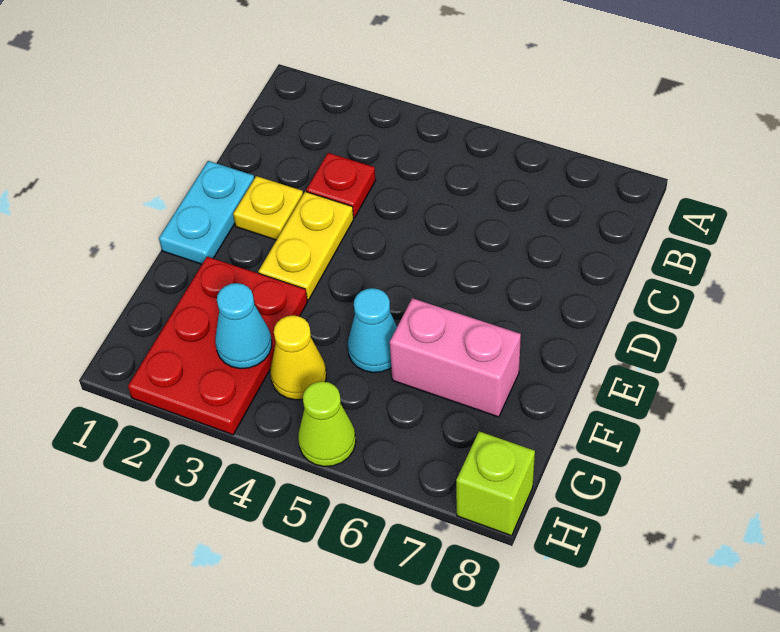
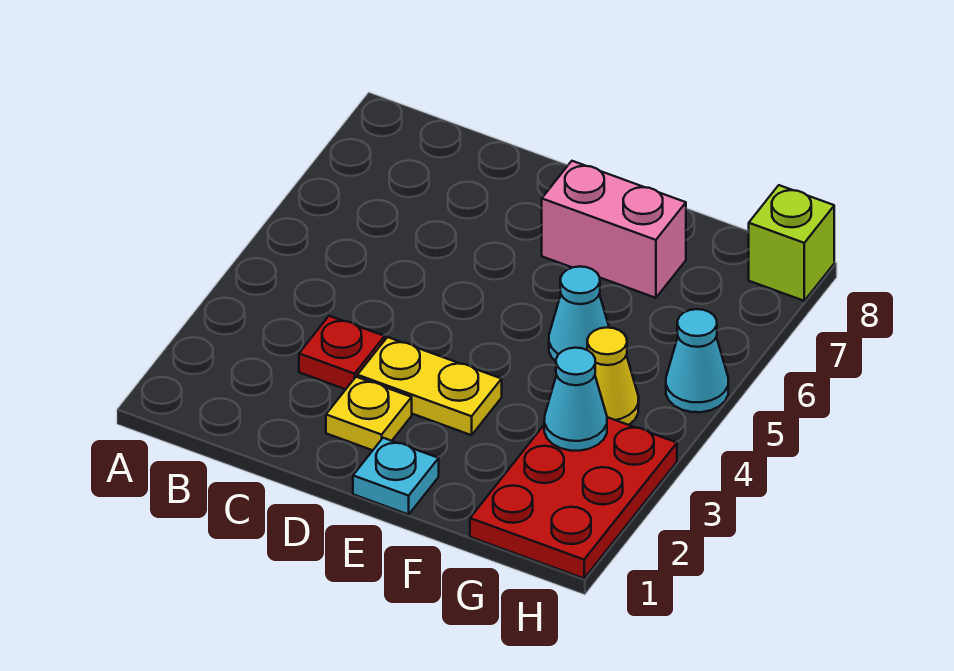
cyan 1x2 plate [159,161,254,264] -> cyan 1x1 plate [353,438,439,514]
red 2x3 plate [128,257,308,435] -> red 2x3 plate turned to [470,417,677,578]
pink 1x2 brick [390,298,521,417] -> pink 1x2 brick turned to [542,161,686,298]
lime 1x1 cone [298,381,356,467] -> cyan 1x1 cone [666,309,728,412]

